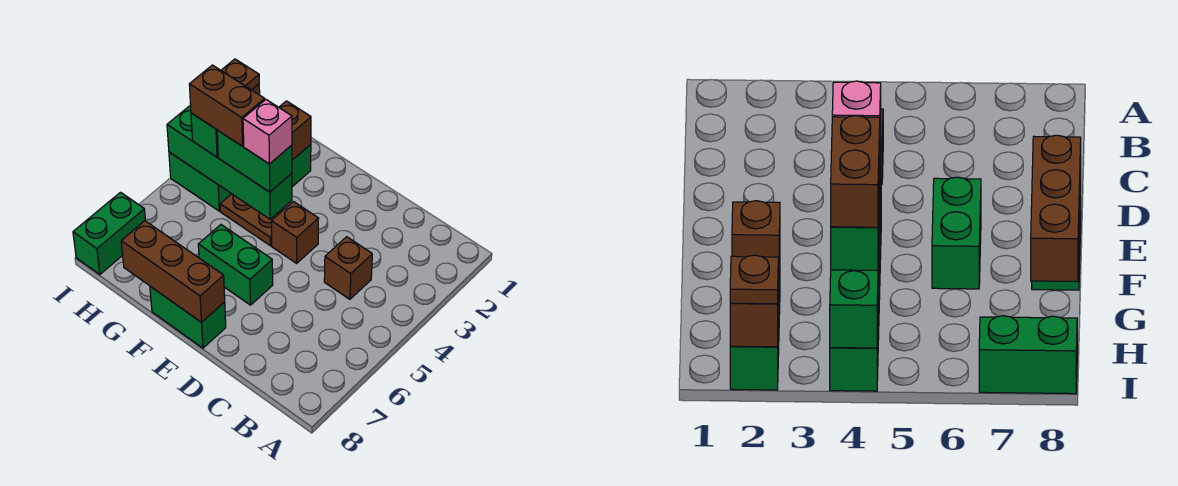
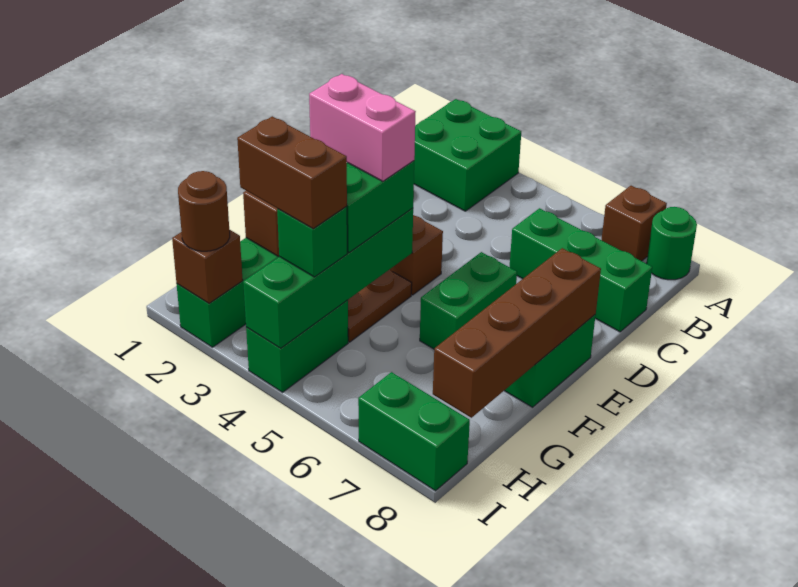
none -> green 2x2 brick [414,99,521,211]
none -> green 1x1 round brick [646,207,697,280]
brown 1x1 brick [324,237,372,299] -> brown 1x1 brick moved to [602,186,667,261]
none -> green 1x3 brick [510,208,652,332]
brown 1x3 brick [121,221,225,322] -> brown 1x4 brick [433,248,601,418]
pink 1x1 brick [243,100,292,164] -> pink 1x2 brick [309,74,416,181]
brown 1x2 brick [189,65,265,146] -> brown 1x2 brick turned to [237,116,347,229]
brown 1x1 plate [221,59,259,90] -> brown 1x1 round brick [178,171,230,251]

